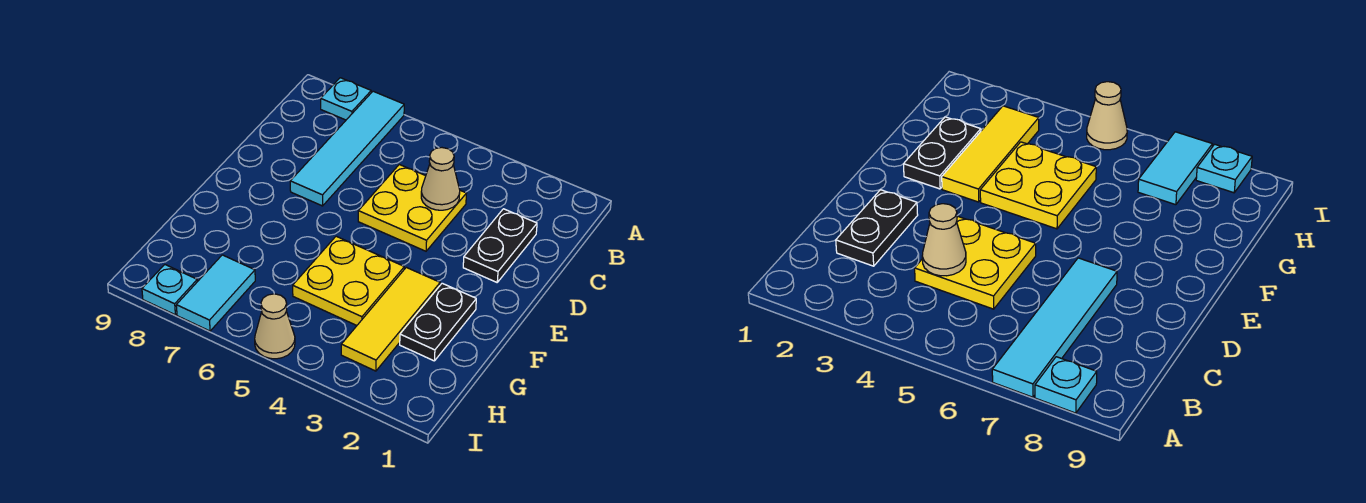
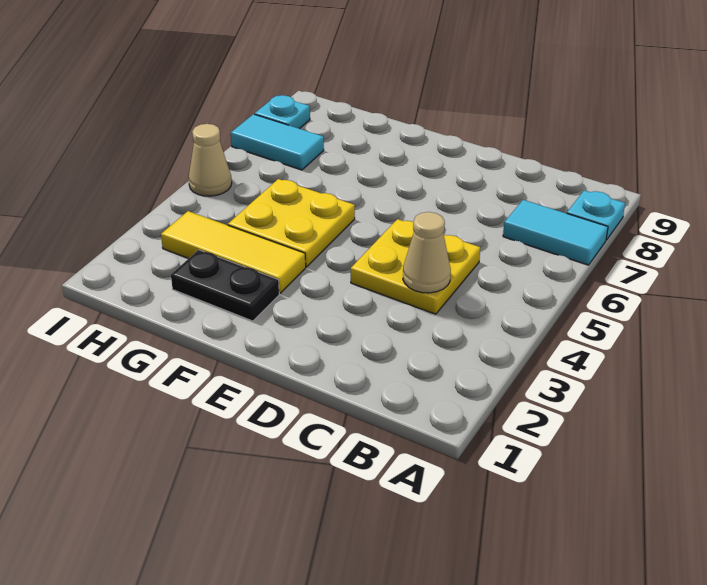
cyan 1x4 tile [290,91,404,206] -> cyan 1x2 tile [503,200,608,265]
black 1x2 plate [463,209,537,282] -> none

